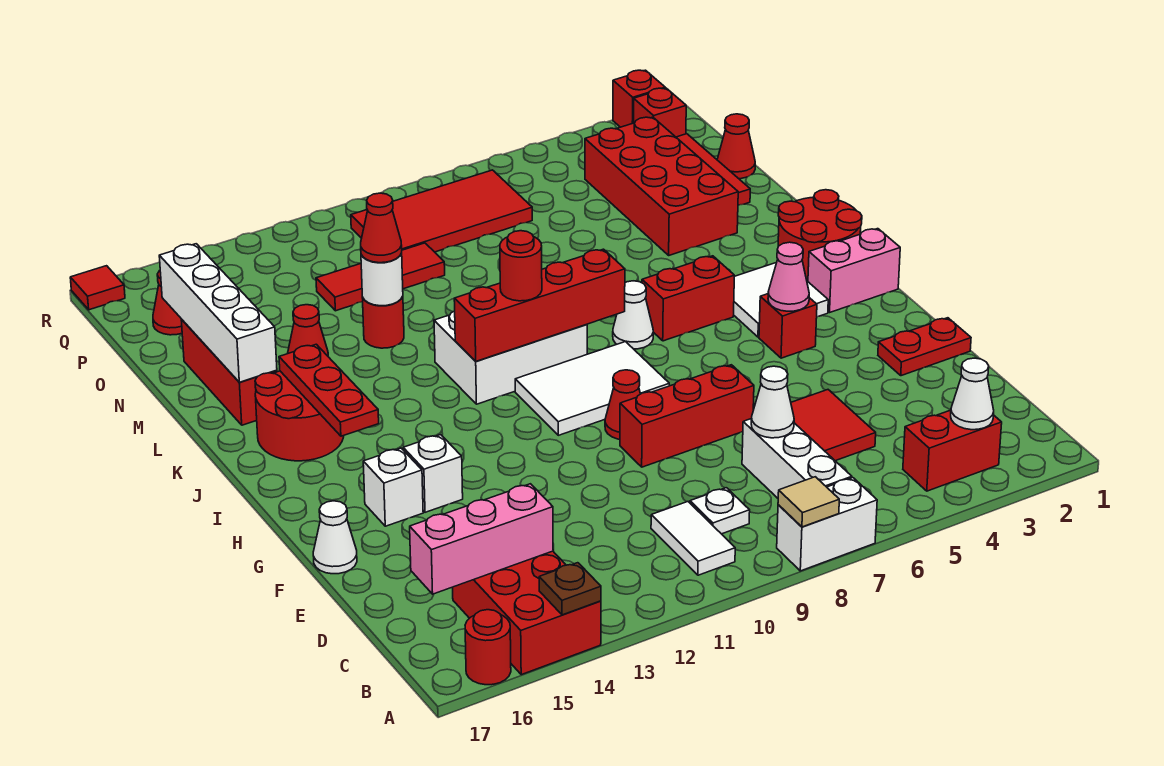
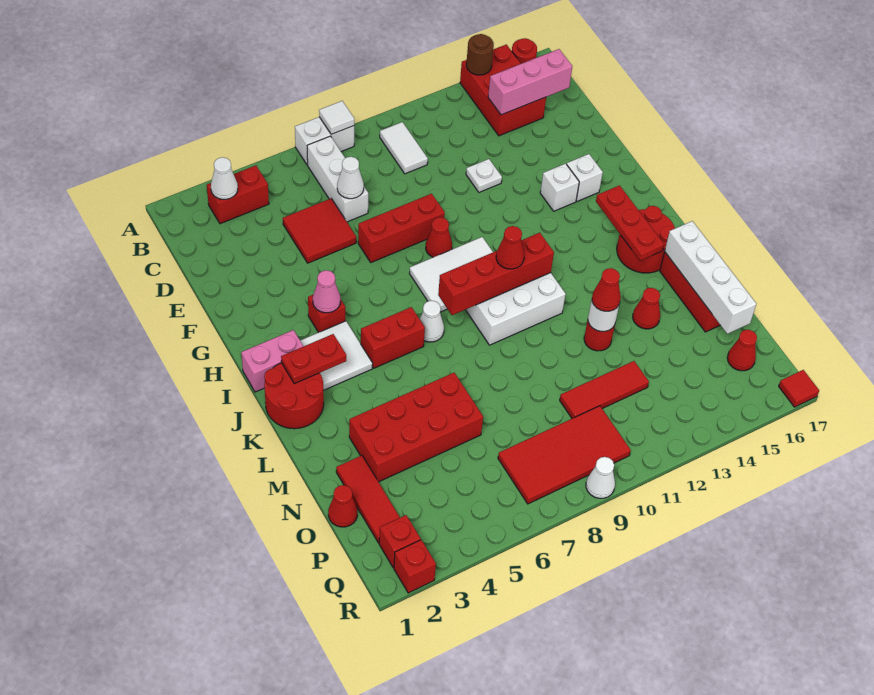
tan 1x1 tile [778,477,839,527] -> white 1x1 tile [319,101,354,134]
brown 1x1 plate [539,563,601,615] -> brown 1x1 round brick [466,34,494,75]
white 1x1 plate [690,488,750,534] -> white 1x1 plate moved to [466,159,502,192]
red 1x2 plate [878,318,971,376] -> red 1x2 plate moved to [281,334,346,384]
white 1x1 cone [313,501,357,574] -> white 1x1 cone moved to [586,457,615,498]
red 1x1 round brick [500,231,542,301] -> red 1x1 cone [496,226,524,269]
red 2x4 brick [585,117,738,255] -> red 2x4 brick turned to [349,373,483,482]

